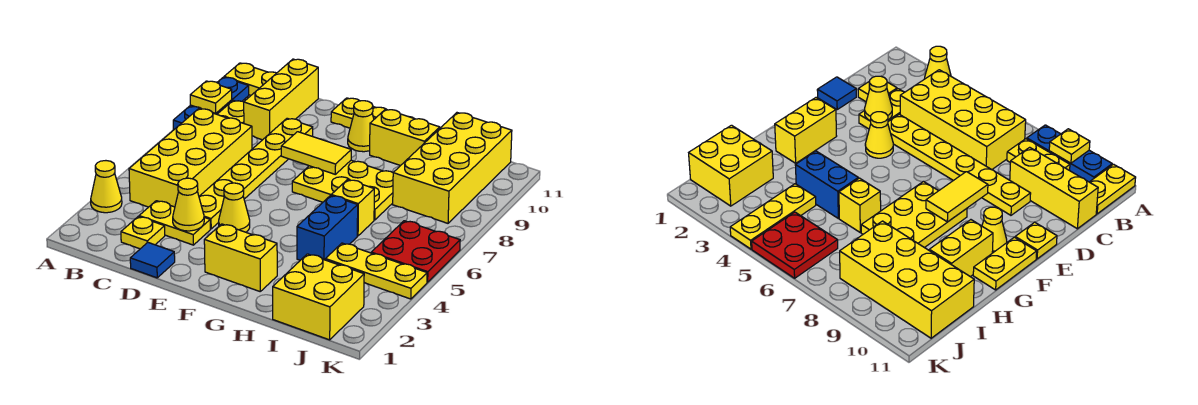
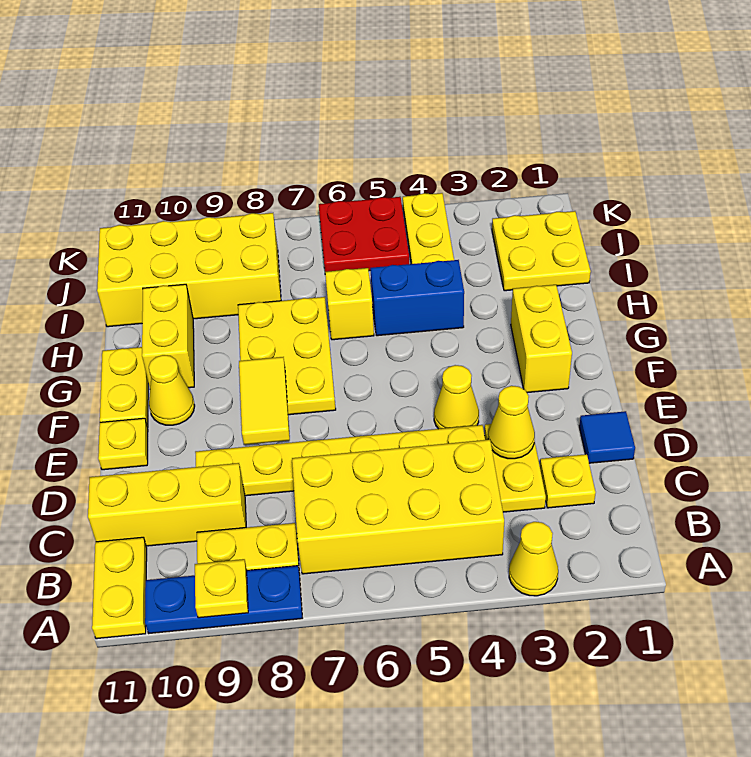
yellow 2x2 brick [273,254,364,340] -> yellow 2x2 plate [492,211,591,291]

